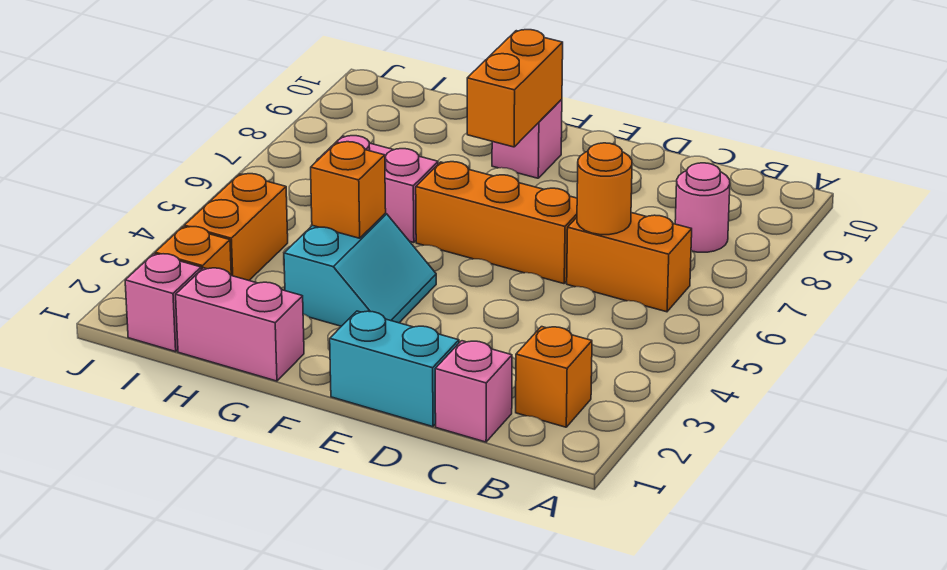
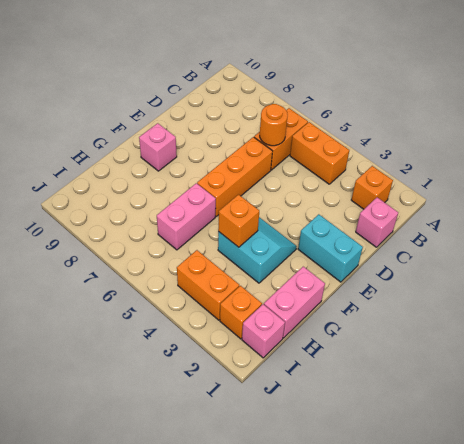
pink 1x1 round brick [675,163,730,252] -> none
cyan 1x2 brick [330,311,459,427] -> cyan 1x2 brick turned to [298,214,363,282]
orange 1x2 brick [467,30,563,147] -> orange 1x2 brick moved to [290,122,349,184]

